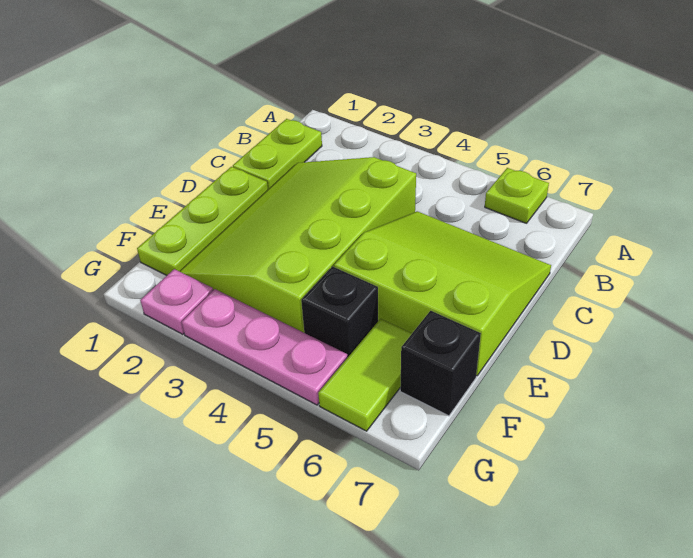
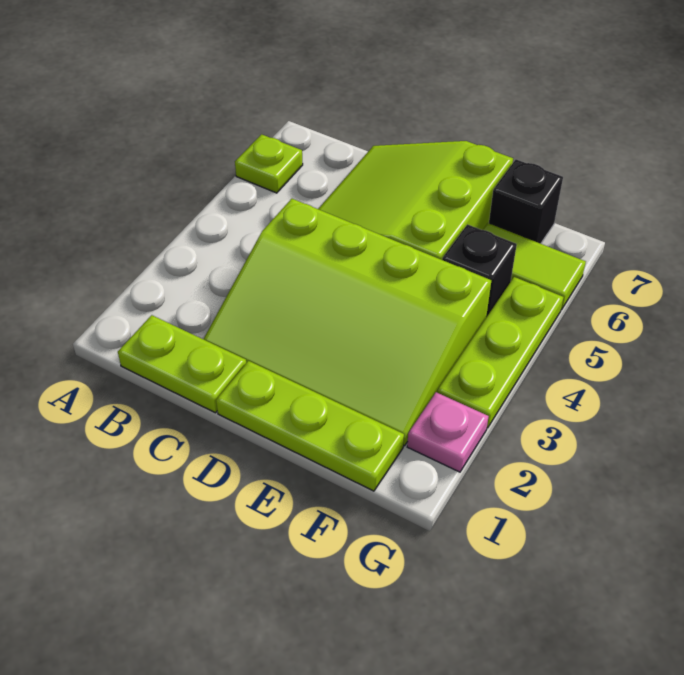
pink 1x3 plate [182,289,348,405] -> lime 1x3 plate [437,277,563,428]

